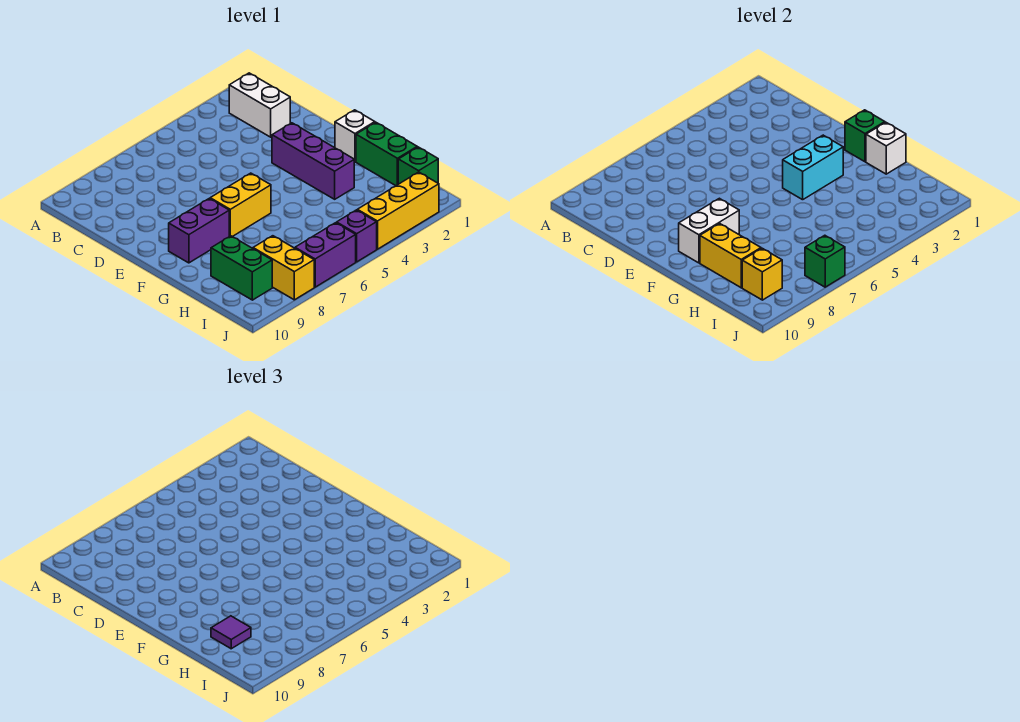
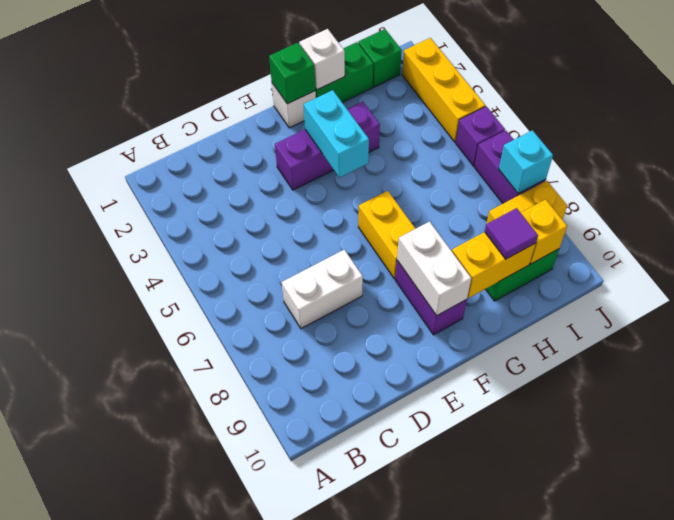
white 1x2 brick [229,73,290,137] -> white 1x2 brick moved to [282,250,363,329]
green 1x1 brick [805,235,845,287] -> cyan 1x1 brick [499,130,553,194]

